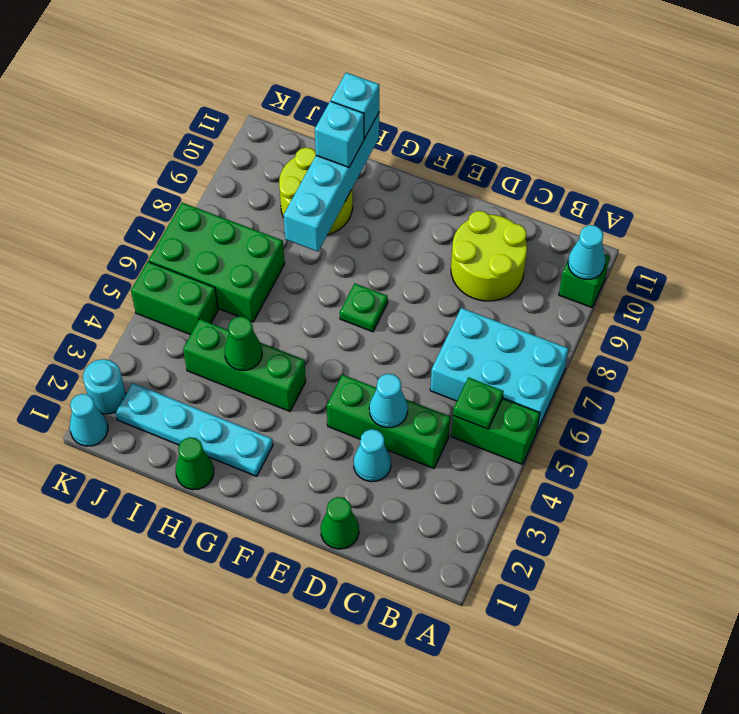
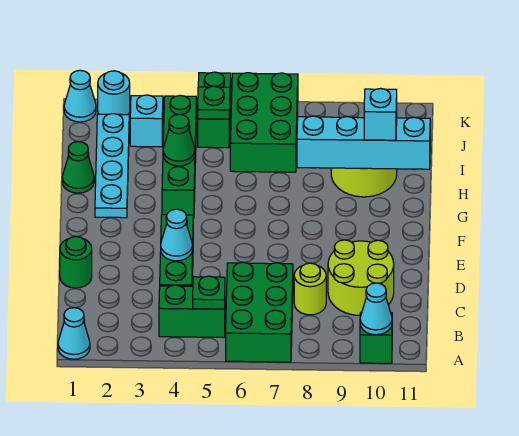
green 1x2 brick [451,399,540,465] -> green 1x2 brick turned to [159,285,225,338]
cyan 2x3 brick [430,308,569,431] -> green 2x3 brick [226,262,293,362]
none -> lime 1x1 round brick [294,263,326,315]
green 1x1 cone [321,497,359,549] -> green 1x1 round brick [60,236,92,288]
cyan 1x1 cone [353,429,391,482] -> cyan 1x1 cone moved to [58,308,90,359]
green 1x1 plate [340,284,388,332] -> green 1x1 plate moved to [198,86,230,119]
green 1x3 brick [183,319,306,411] -> green 1x4 brick [162,95,196,218]
cyan 1x1 brick [331,73,379,138] -> cyan 1x1 brick moved to [130,95,163,147]

